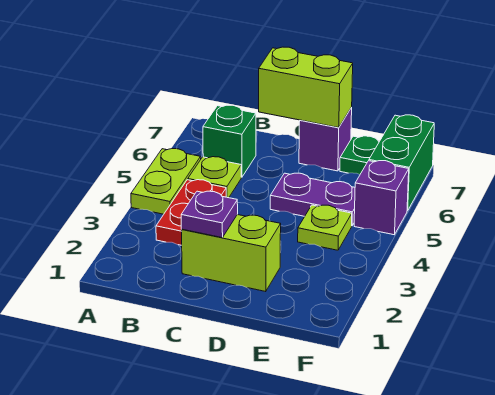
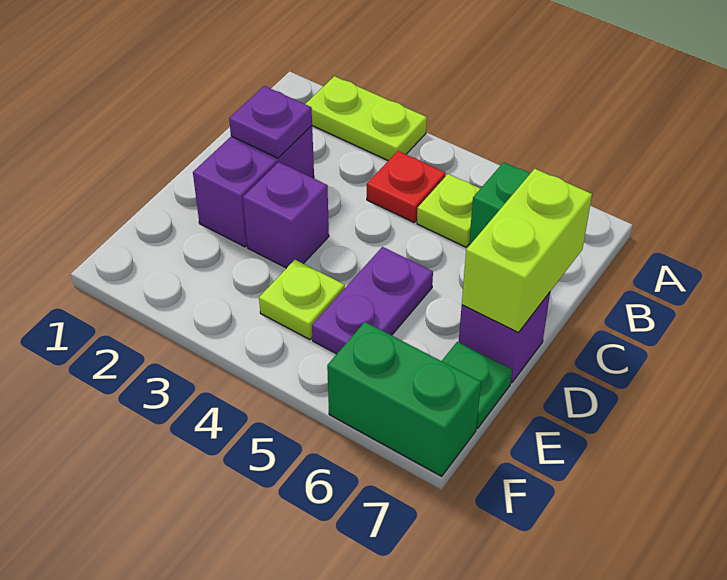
lime 1x2 plate [131,149,201,214] -> lime 1x2 plate moved to [305,76,427,161]
red 1x2 plate [156,180,226,245] -> red 1x1 plate [367,151,446,222]
lime 1x2 brick [181,215,281,292] -> purple 1x2 brick [193,126,314,247]
purple 1x1 brick [354,161,409,235] -> purple 1x1 brick moved to [243,162,329,268]

